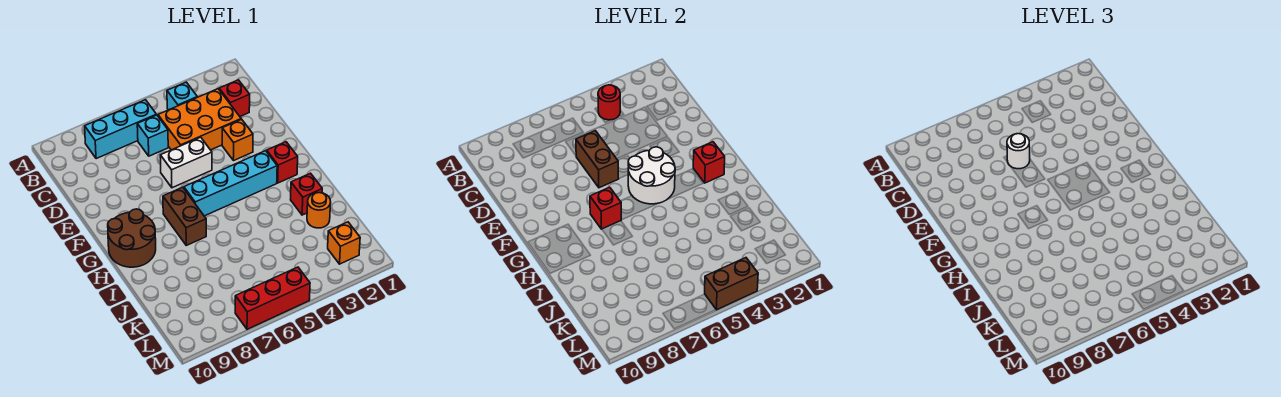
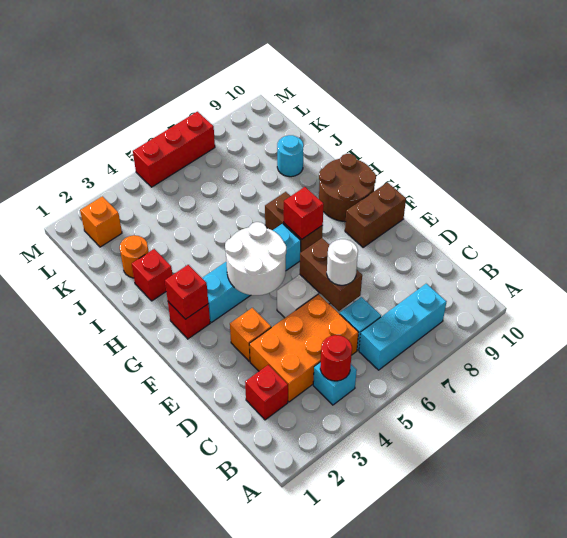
none -> cyan 1x1 round brick [277,135,304,177]
brown 1x2 brick [705,258,758,310] -> brown 1x2 brick moved to [345,182,406,247]

